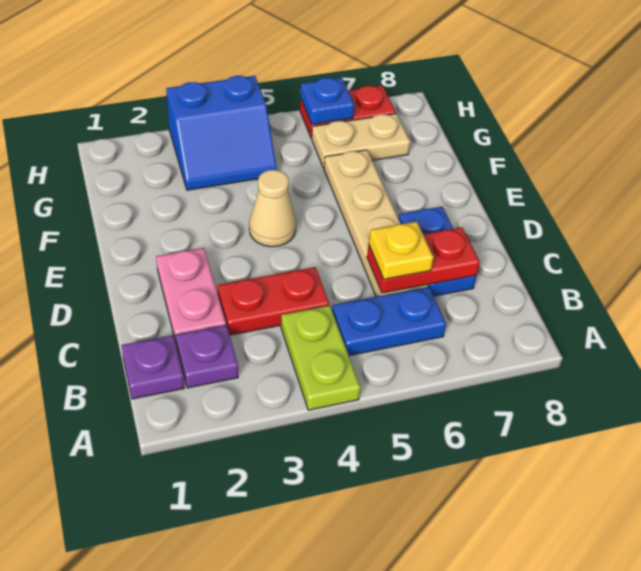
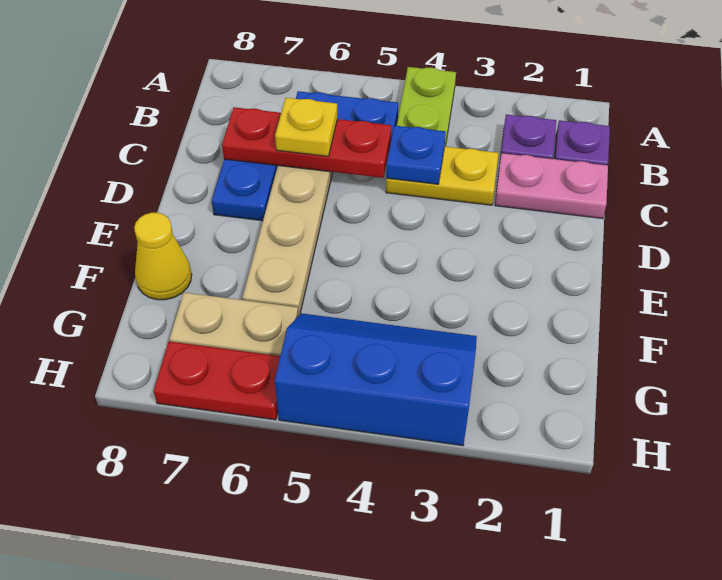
pink 1x2 plate [156,248,226,345] -> pink 1x2 plate turned to [495,153,608,219]
red 1x2 plate [218,267,329,335] -> yellow 1x2 plate [386,147,499,205]
red 1x2 plate [367,227,480,293] -> red 1x3 plate [222,107,391,178]
tan 1x1 cone [249,170,296,247] -> none
none -> yellow 1x1 cone [134,213,192,300]
blue 2x2 slope [166,76,277,190] -> blue 2x3 slope [275,313,477,446]
blue 1x1 plate [300,78,354,124] -> blue 1x1 plate moved to [386,126,446,184]

